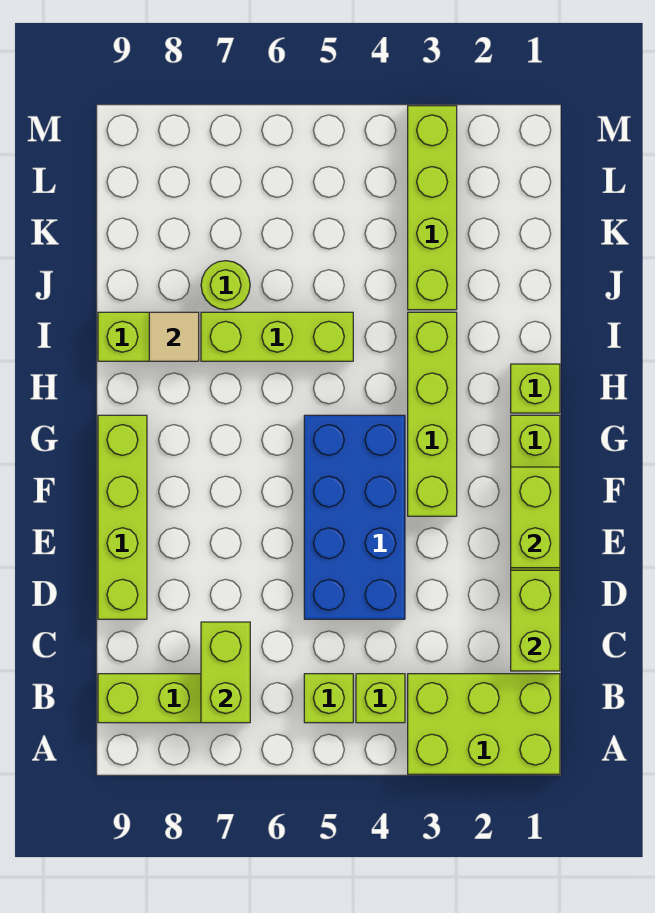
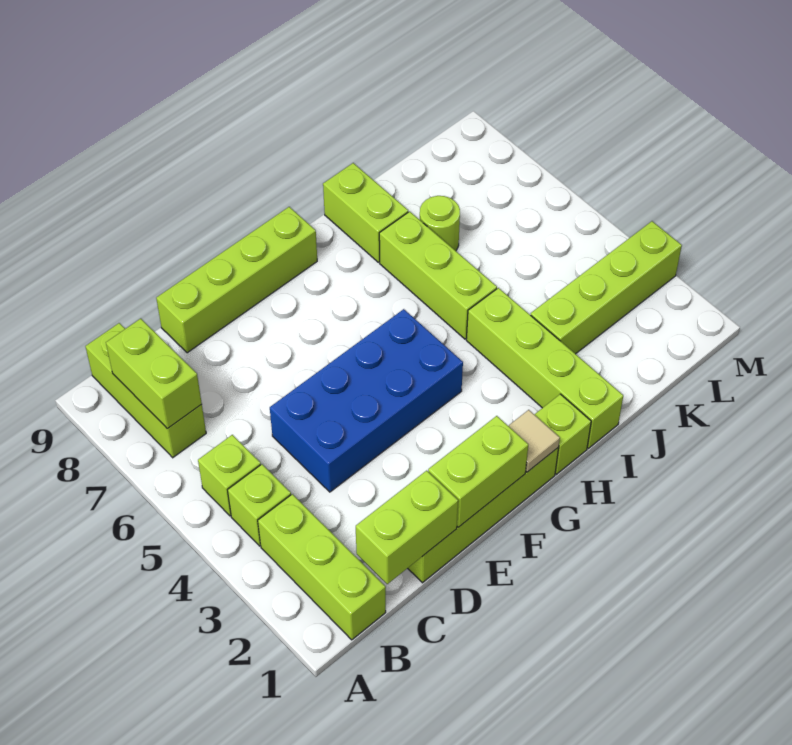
lime 2x3 brick [408,674,560,774] -> lime 1x3 brick [258,494,386,640]
lime 1x2 brick [201,622,250,723] -> lime 1x2 brick turned to [106,319,202,429]
lime 1x4 brick [408,312,457,516] -> lime 1x4 brick turned to [466,288,623,448]
tan 1x1 tile [149,312,199,361] -> tan 1x1 tile moved to [509,410,560,472]

